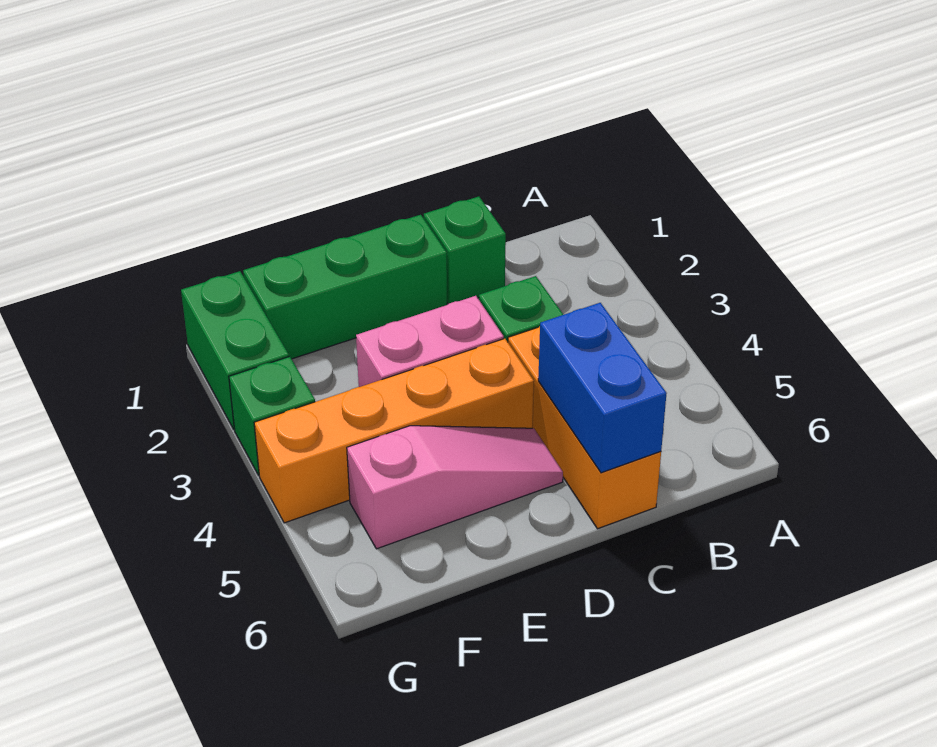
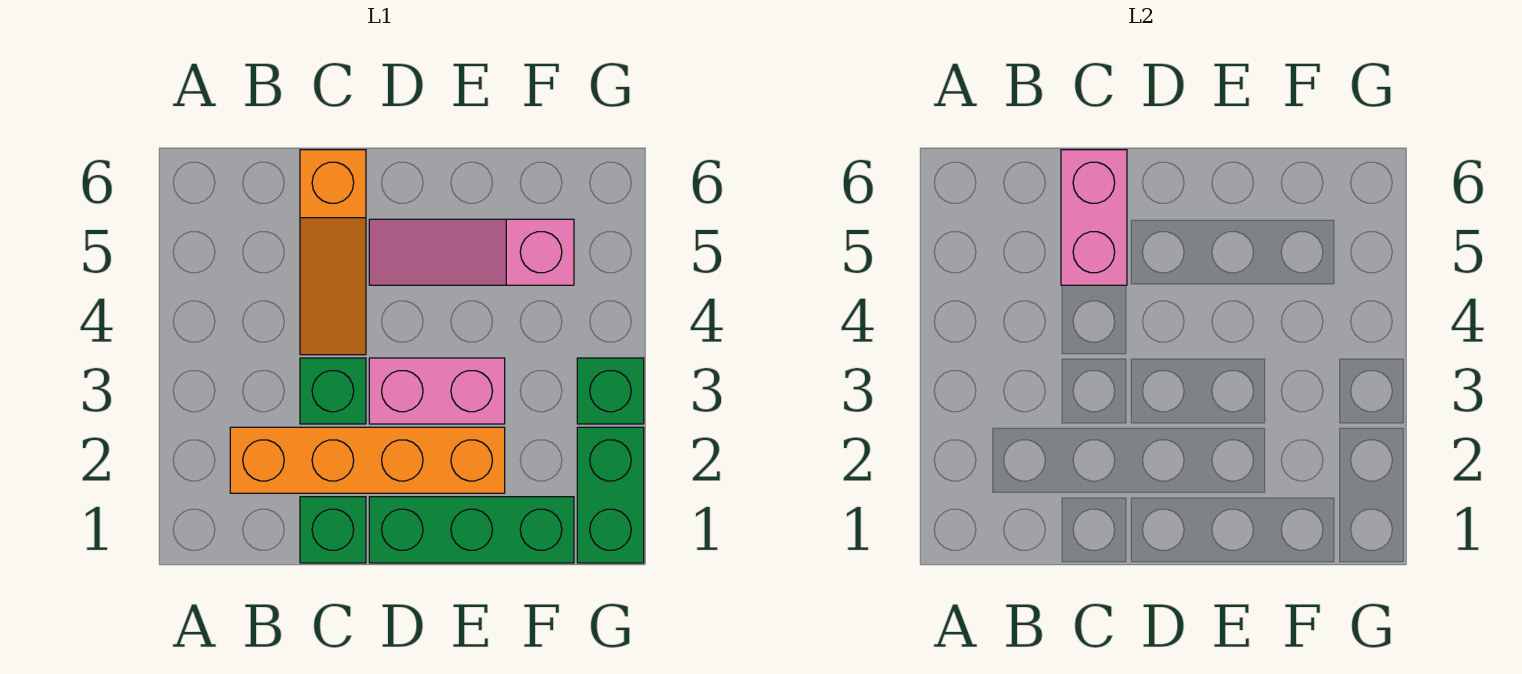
orange 1x3 brick [508,326,661,529] -> orange 1x3 slope [300,150,366,355]
blue 1x2 brick [538,303,667,473] -> pink 1x2 brick [1061,150,1127,285]
orange 1x4 brick [254,339,534,523] -> orange 1x4 brick moved to [230,427,505,493]

